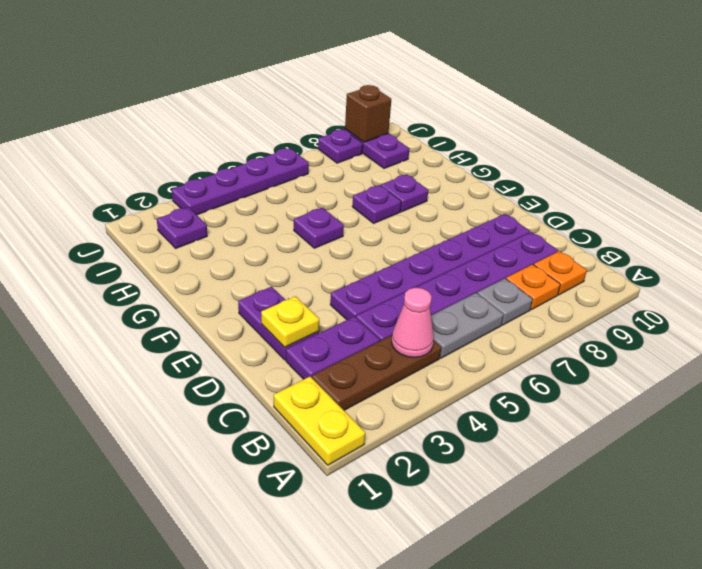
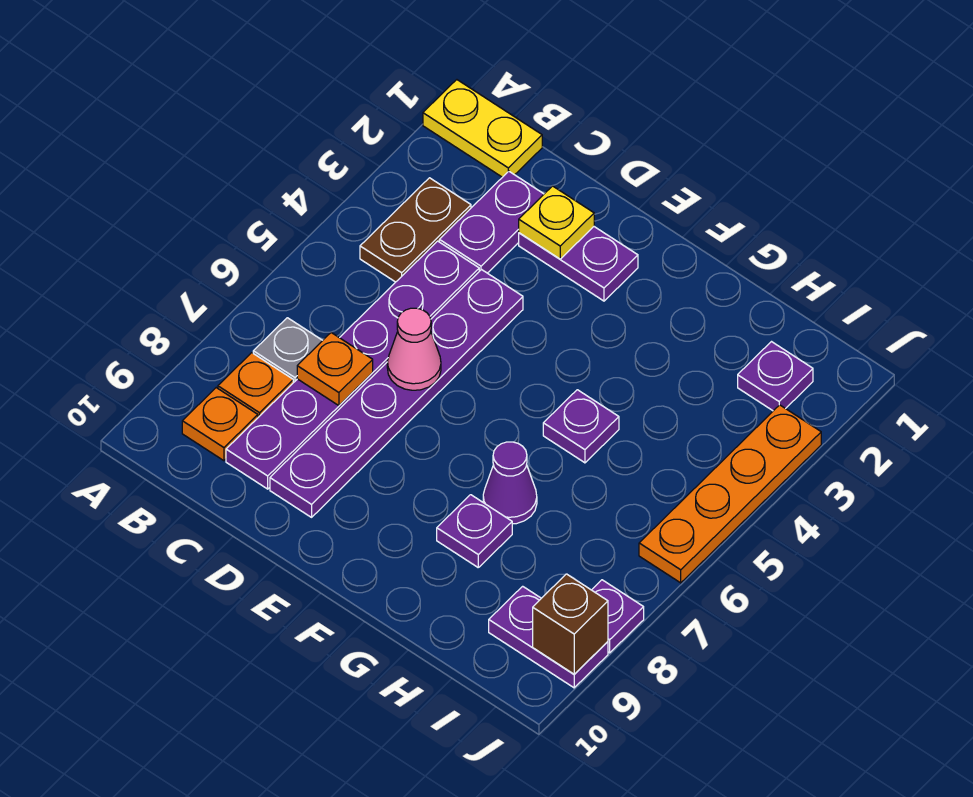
brown 1x3 plate [312,335,441,410] -> brown 1x2 plate [360,178,471,282]
pink 1x1 cone [391,288,434,358] -> pink 1x1 cone moved to [387,308,441,390]
grey 1x2 plate [431,293,504,358] -> none
none -> orange 1x1 plate [297,333,373,406]
purple 1x1 plate [352,185,401,223] -> purple 1x1 cone [483,442,537,524]
purple 1x4 plate [172,148,309,215] -> orange 1x4 plate [639,405,821,583]

